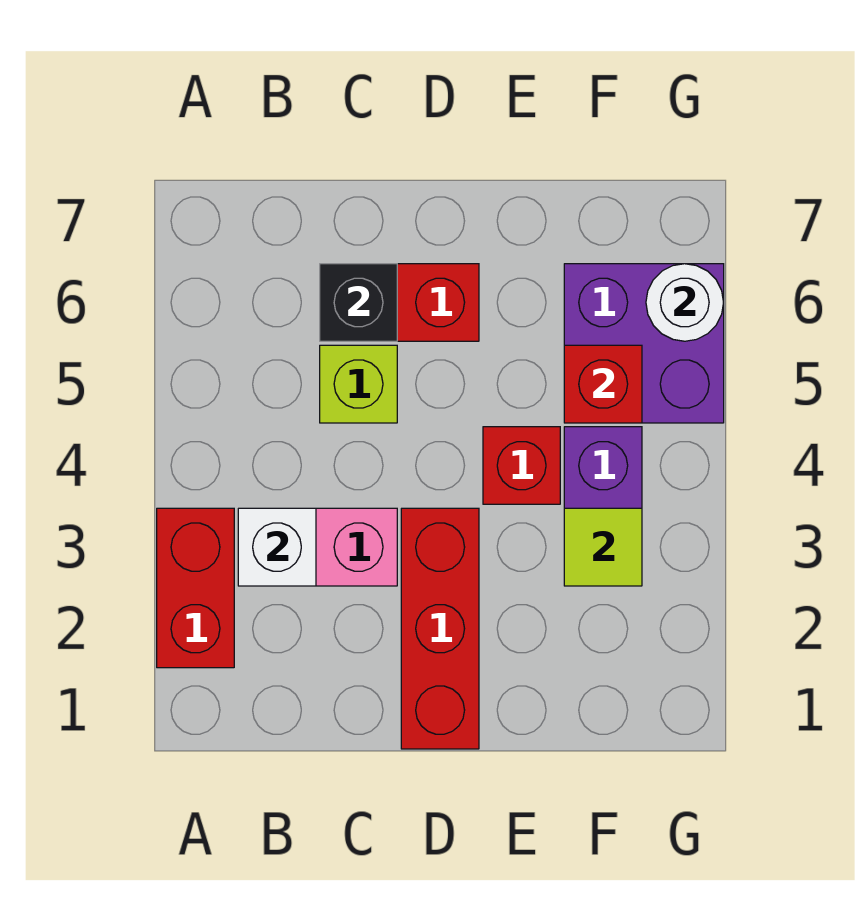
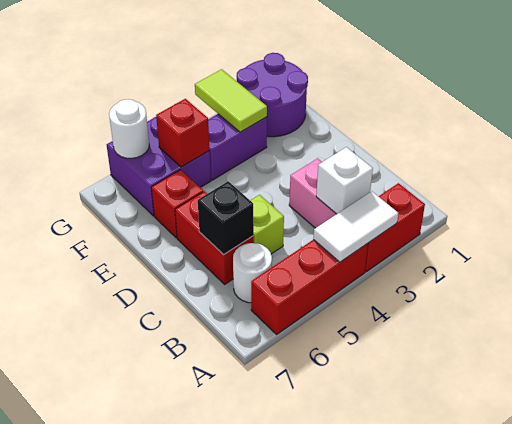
none -> white 1x2 tile [313,191,398,262]
none -> white 1x1 round brick [233,243,272,303]
red 1x3 brick [401,508,479,749] -> red 1x3 brick moved to [251,240,368,334]
red 1x1 brick [483,427,560,504] -> red 1x1 brick moved to [151,170,203,238]
none -> purple 2x2 round brick [237,53,308,137]
lime 1x1 tile [564,508,642,586] -> lime 1x2 tile [195,69,267,132]

